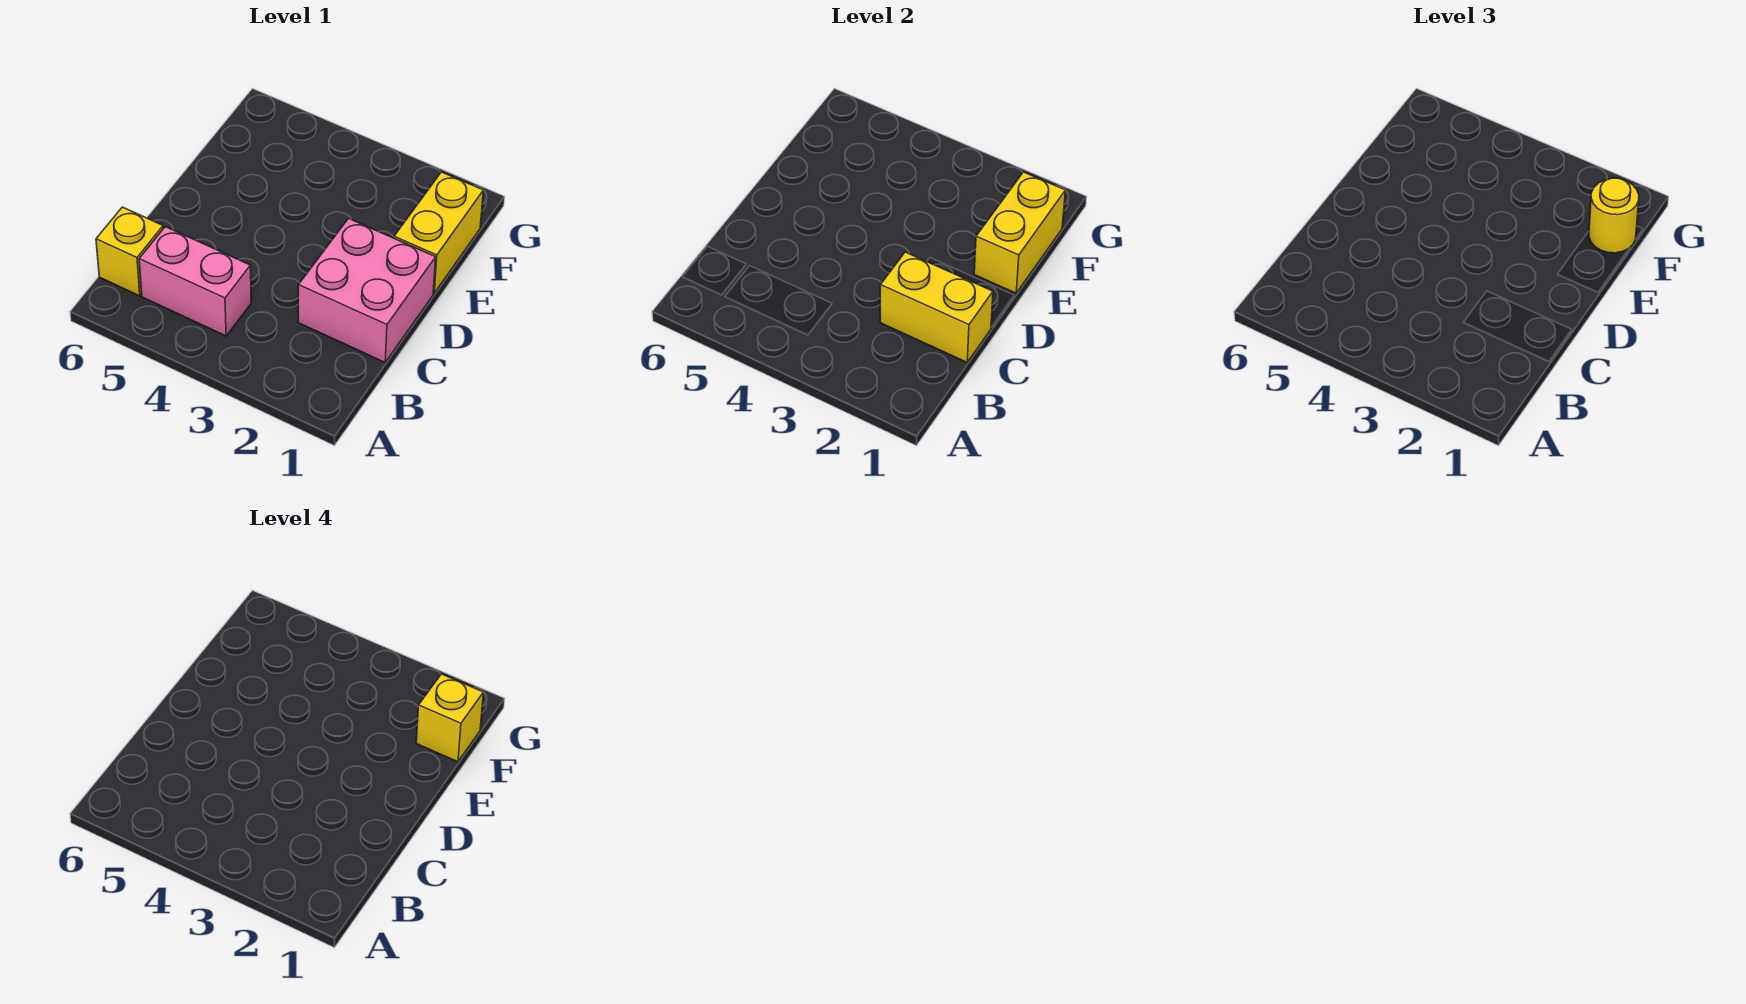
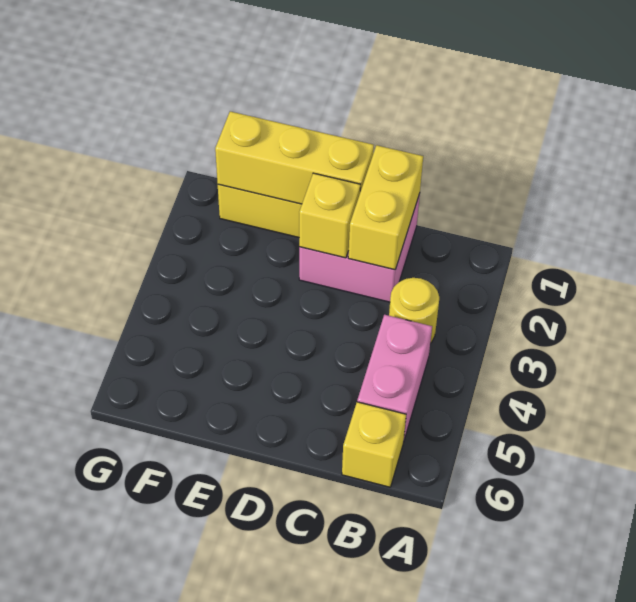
yellow 1x2 brick [974,172,1065,293] -> yellow 1x3 brick [215,111,374,204]
yellow 1x1 round brick [1589,178,1639,253] -> yellow 1x1 round brick moved to [389,278,439,343]
yellow 1x1 brick [416,674,483,762] -> yellow 1x1 brick moved to [299,173,360,258]

